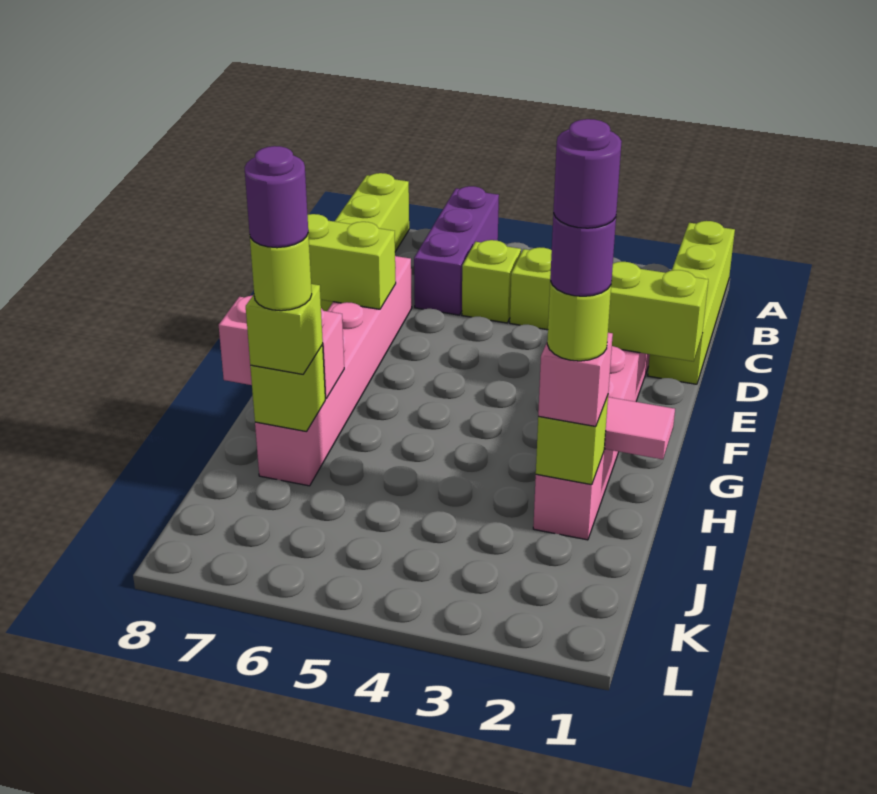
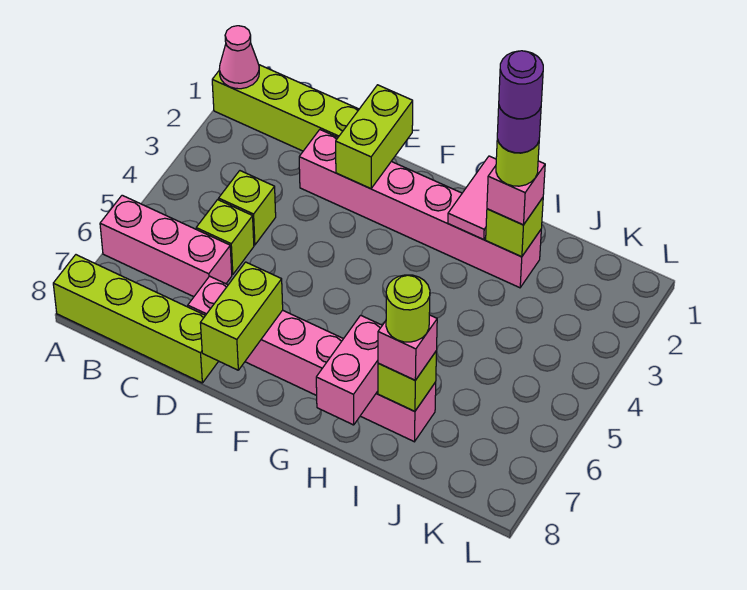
none -> pink 1x1 cone [219,26,259,89]
purple 1x3 brick [414,186,499,315] -> pink 1x3 brick [100,195,232,297]
lime 1x1 brick [246,284,323,374] -> pink 1x1 brick [378,315,437,380]
purple 1x1 round brick [244,146,308,248] -> none

